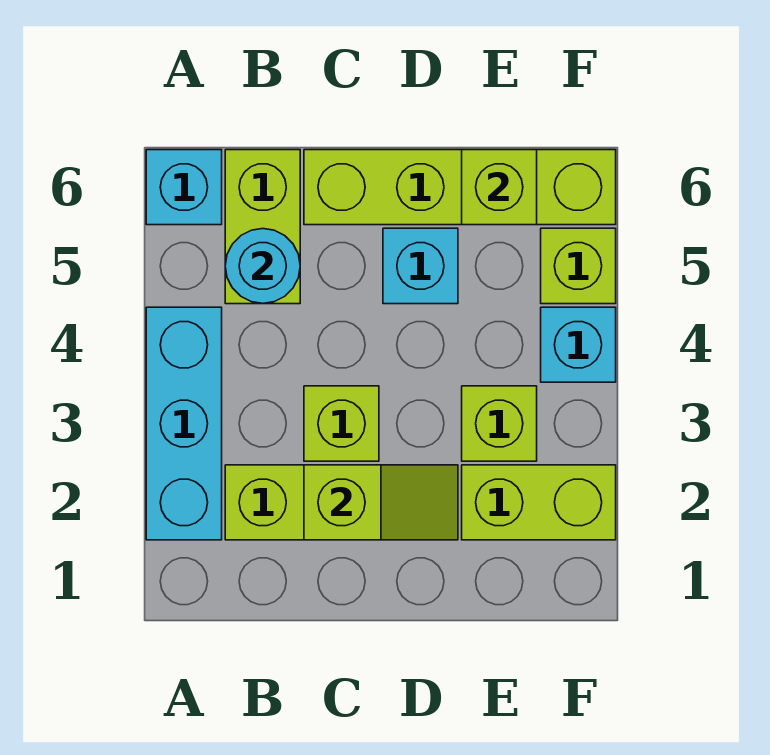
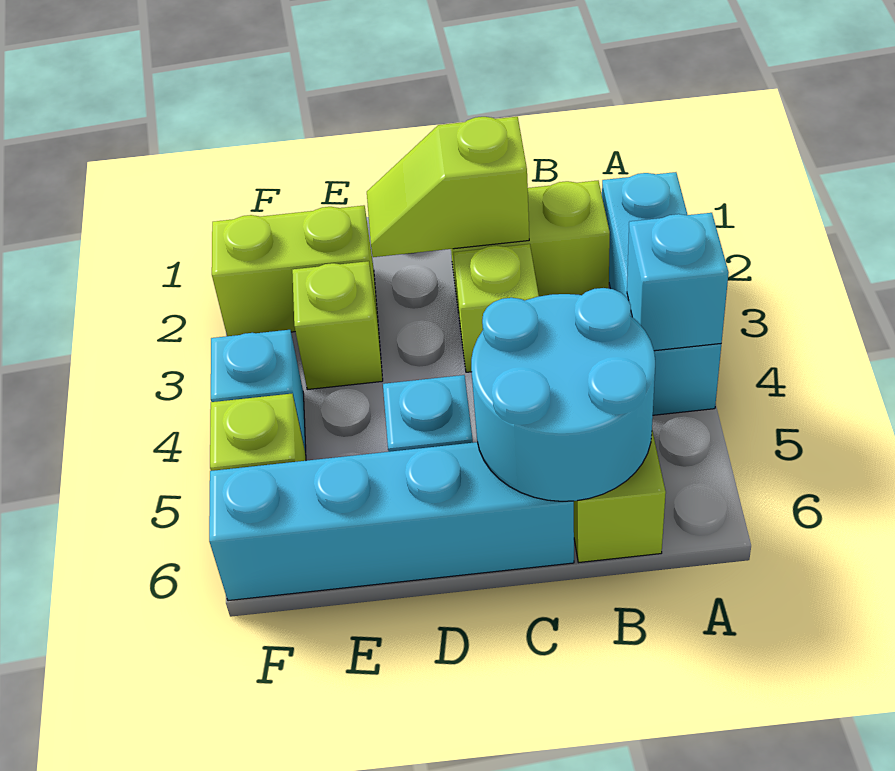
cyan 1x1 brick [146,150,222,225] -> cyan 1x1 brick moved to [627,213,729,351]
cyan 1x1 round brick [225,229,300,304] -> cyan 2x2 round brick [471,288,655,501]
lime 1x4 brick [304,150,616,225] -> cyan 1x4 brick [209,442,574,601]
lime 1x1 brick [462,150,537,225] -> none

